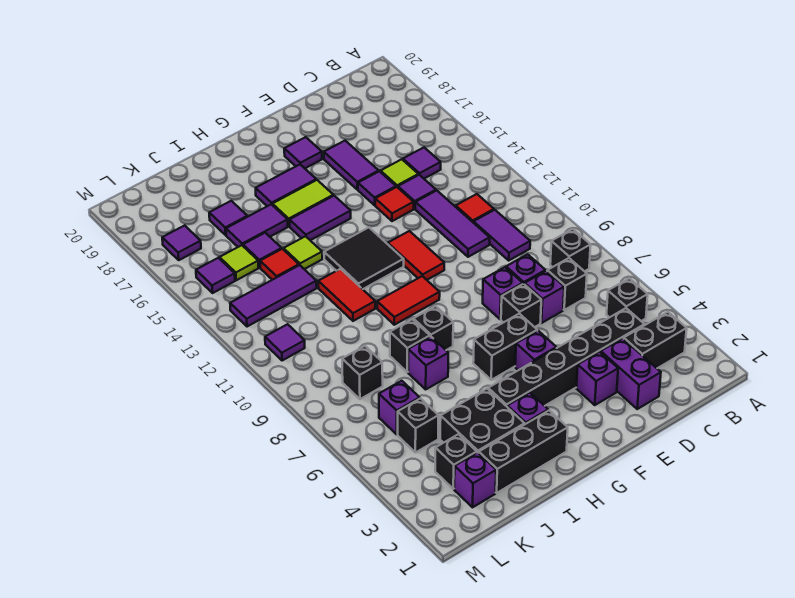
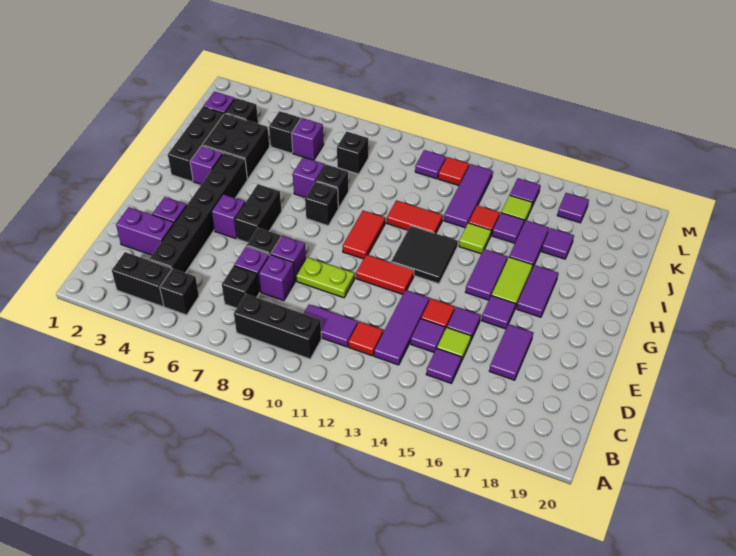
black 1x2 brick [624,312,687,368] -> black 1x2 brick turned to [112,252,172,306]
black 1x1 brick [550,229,591,271] -> black 1x3 brick [234,294,321,359]
purple 1x3 tile [415,191,490,257] -> purple 1x3 tile turned to [374,290,429,365]
none -> lime 1x2 plate [296,257,355,298]
purple 1x2 tile [324,141,379,190] -> purple 1x2 tile turned to [489,324,533,380]
purple 1x1 tile [284,137,322,168] -> purple 1x1 tile moved to [482,295,516,329]
none -> red 1x1 tile [438,157,469,186]

